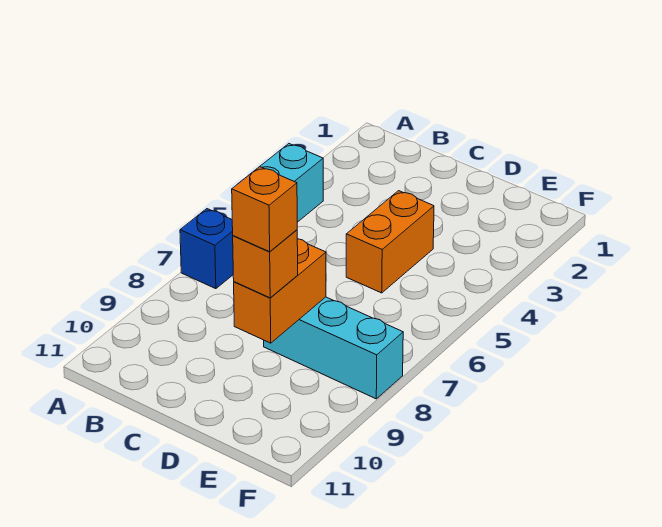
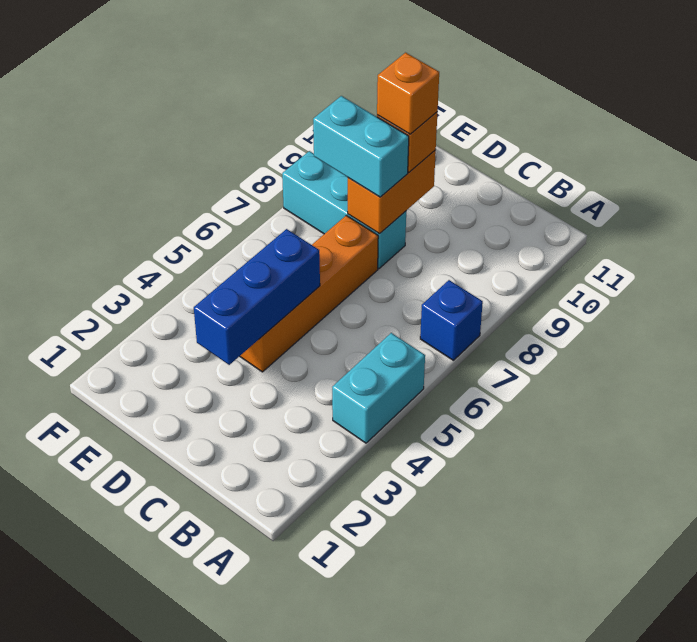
none -> blue 1x3 brick [194,229,320,365]
orange 1x2 brick [346,191,434,293] -> orange 1x4 brick [240,215,378,372]
none -> cyan 1x2 brick [313,96,409,197]

